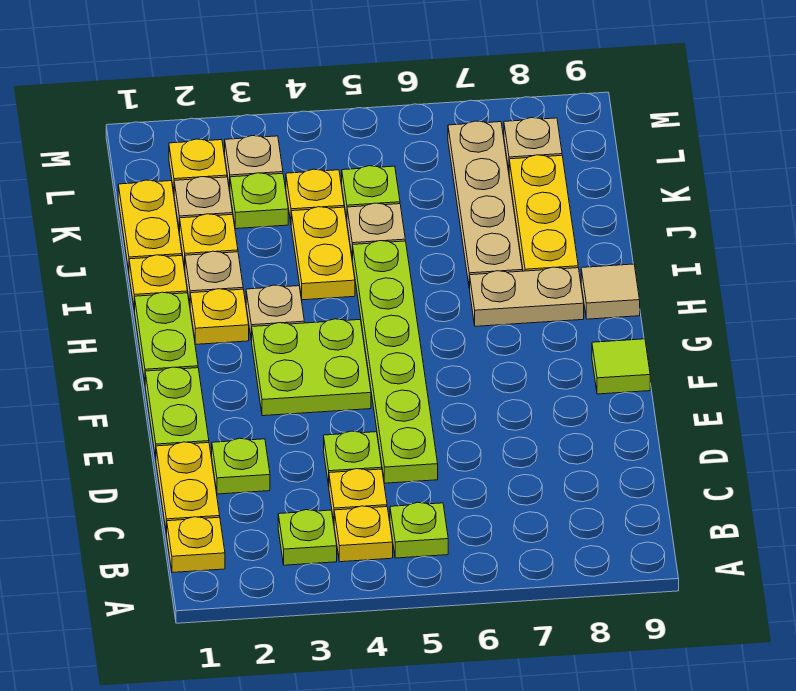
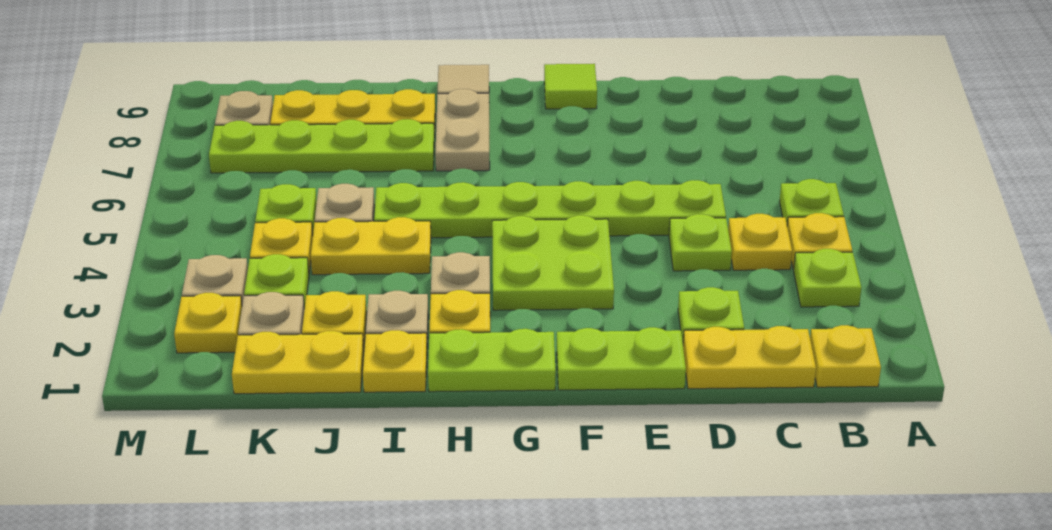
tan 1x4 plate [448,121,522,289] -> lime 1x4 plate [209,119,434,173]

